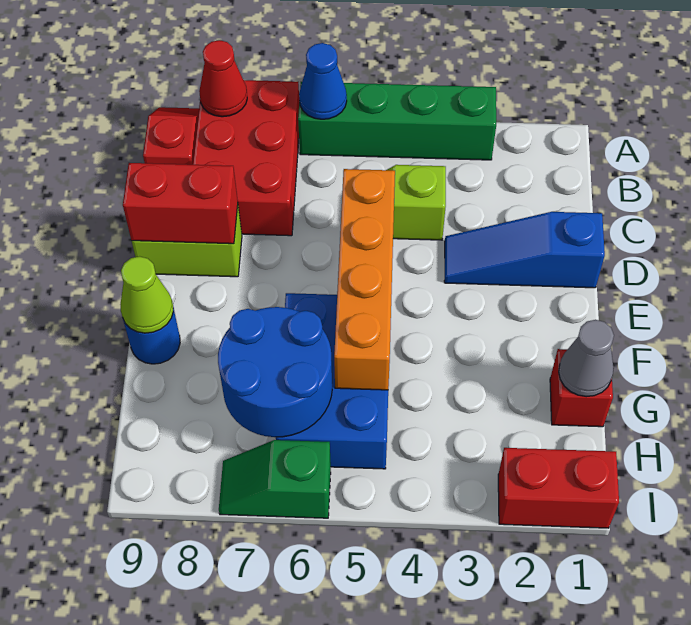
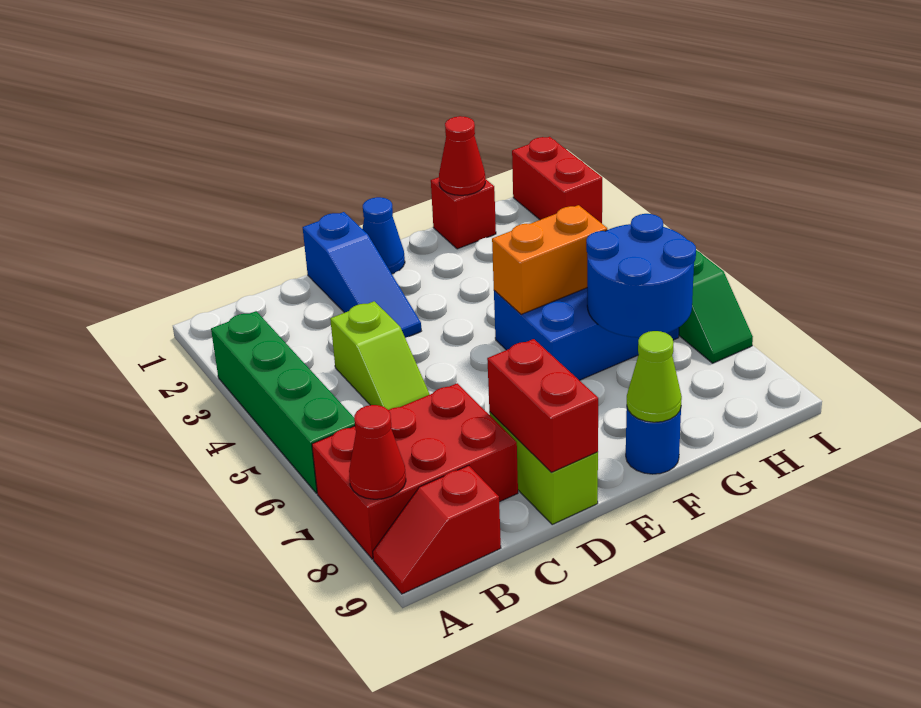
blue 1x1 cone [299,43,347,119] -> blue 1x1 cone moved to [362,197,405,274]
orange 1x4 brick [334,169,395,390] -> orange 1x2 brick [492,205,607,315]
grey 1x1 cone [559,320,614,397] -> red 1x1 cone [439,116,485,195]

